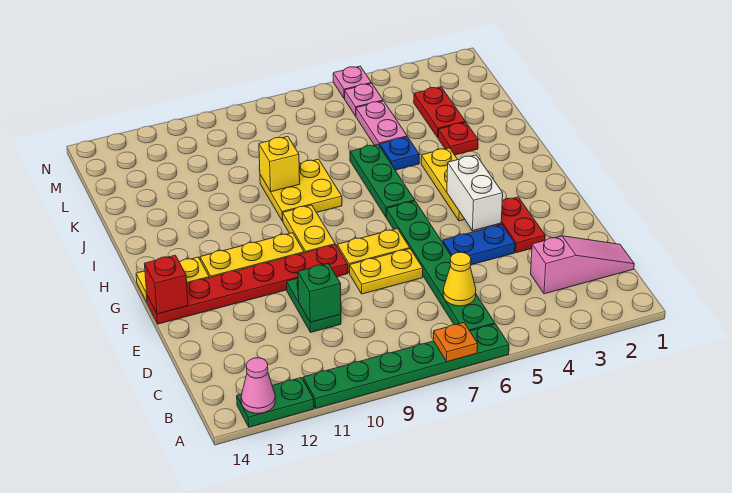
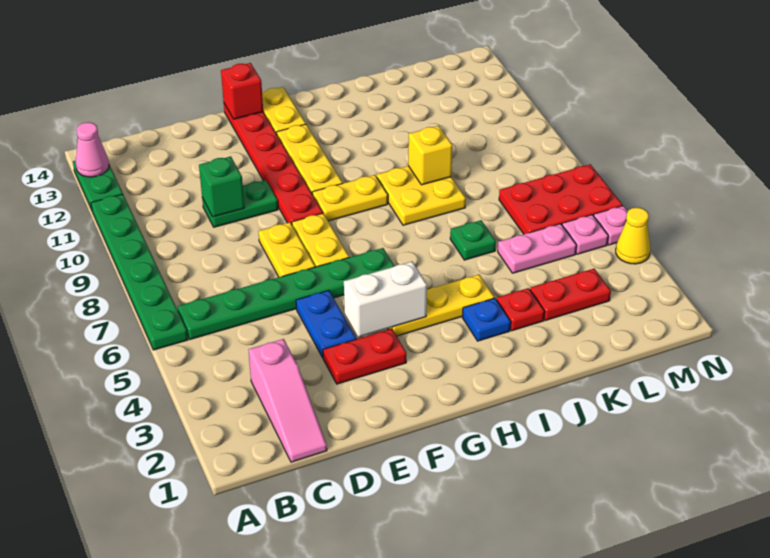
orange 1x1 plate [433,323,478,362] -> none
yellow 1x1 cone [443,252,476,306] -> yellow 1x1 cone moved to [616,208,650,264]
green 1x3 plate [350,144,415,217] -> green 1x1 plate [450,220,496,260]
blue 1x1 plate [380,137,420,170] -> blue 1x1 plate moved to [462,298,511,341]
none -> red 2x3 plate [499,164,623,234]

